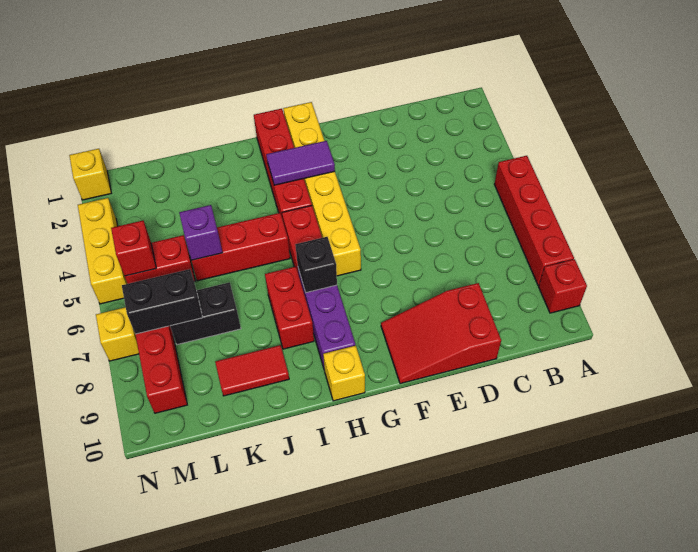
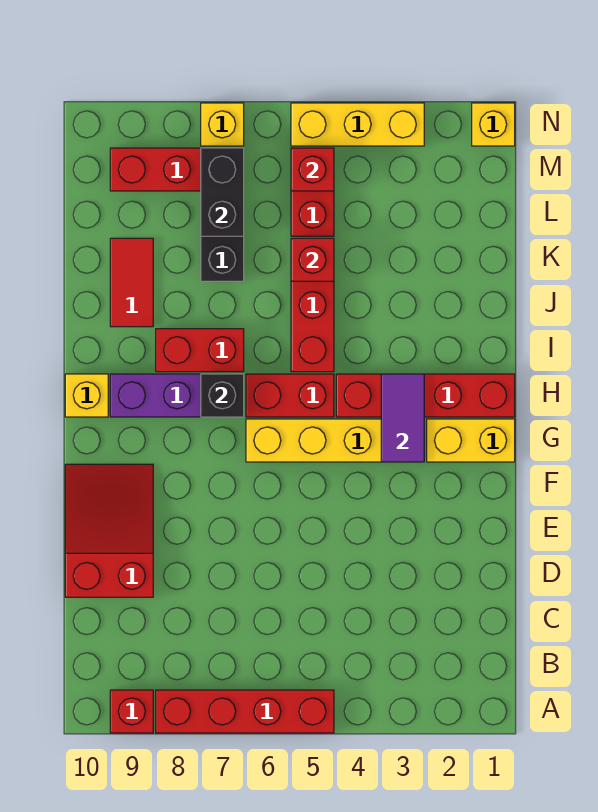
purple 1x1 brick [179,205,223,260] -> red 1x1 brick [291,238,334,281]

